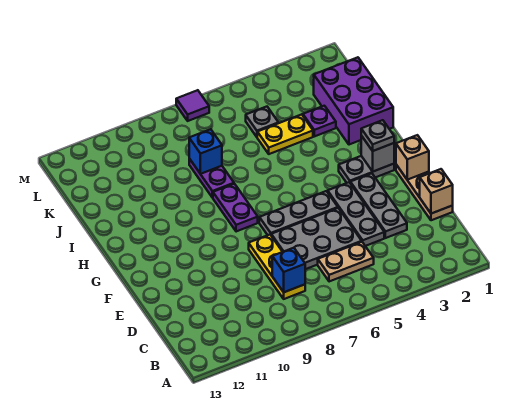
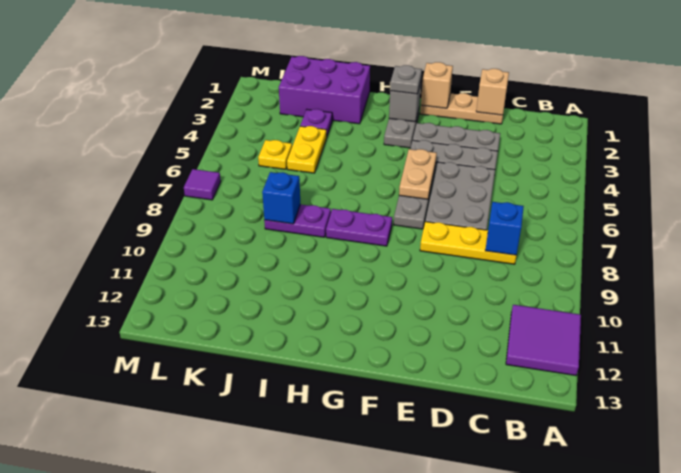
none -> purple 2x2 tile [506,305,581,376]
tan 1x2 plate [318,242,374,282] -> tan 1x2 plate moved to [399,149,437,199]
grey 1x1 plate [246,107,278,137] -> yellow 1x1 plate [258,140,292,169]

